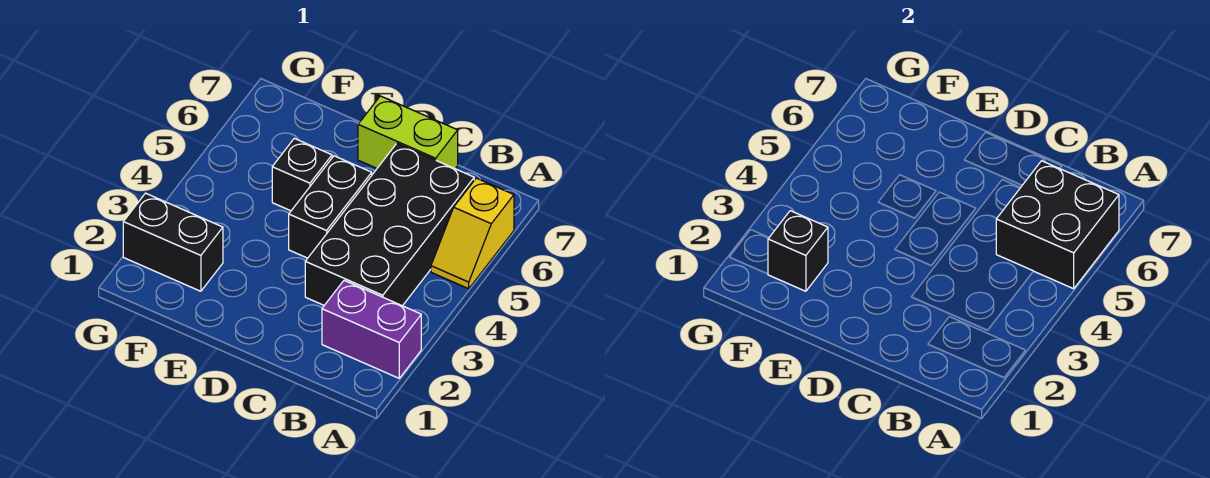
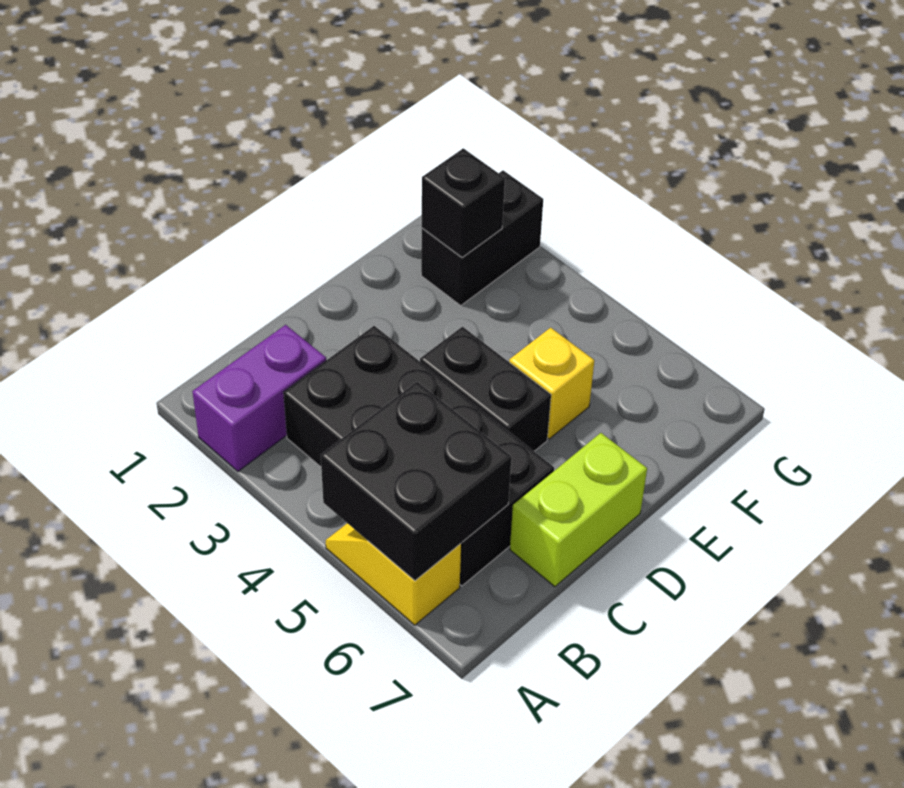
black 1x1 brick [272,138,332,211] -> yellow 1x1 brick [509,328,594,439]

